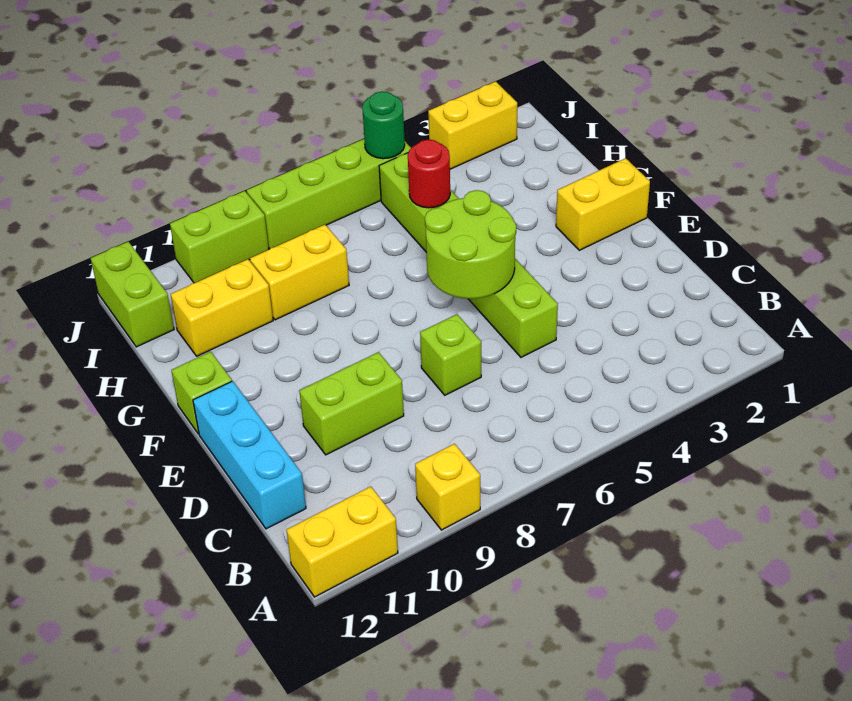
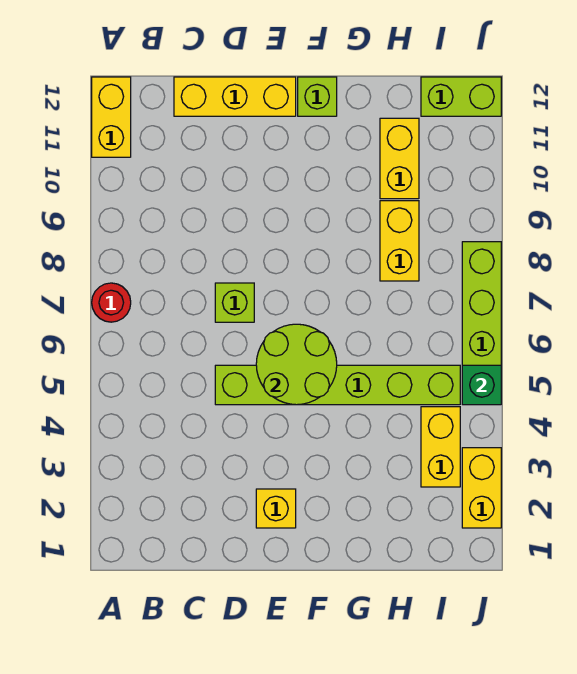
yellow 1x1 brick [415,444,480,530] -> yellow 1x1 brick moved to [256,489,296,528]
cyan 1x3 brick [193,381,306,529] -> yellow 1x3 brick [174,77,296,116]
lime 1x2 brick [299,352,404,455] -> none
yellow 1x2 brick [556,158,650,250] -> yellow 1x2 brick moved to [421,407,460,487]
red 1x1 round brick [408,140,450,208] -> red 1x1 round brick moved to [92,283,131,322]
green 1x1 round brick [362,91,405,159] -> green 1x1 brick [462,365,501,405]
lime 1x2 brick [170,191,269,283] -> none

